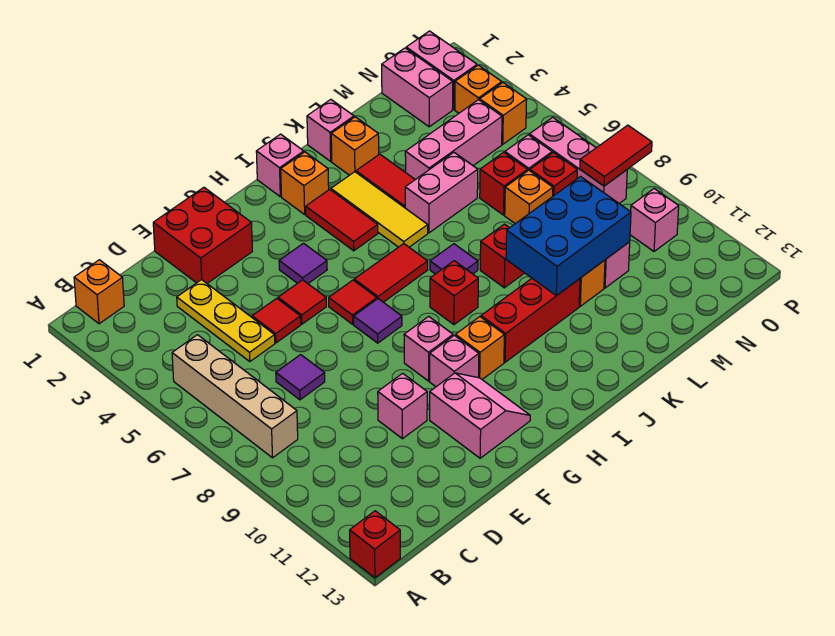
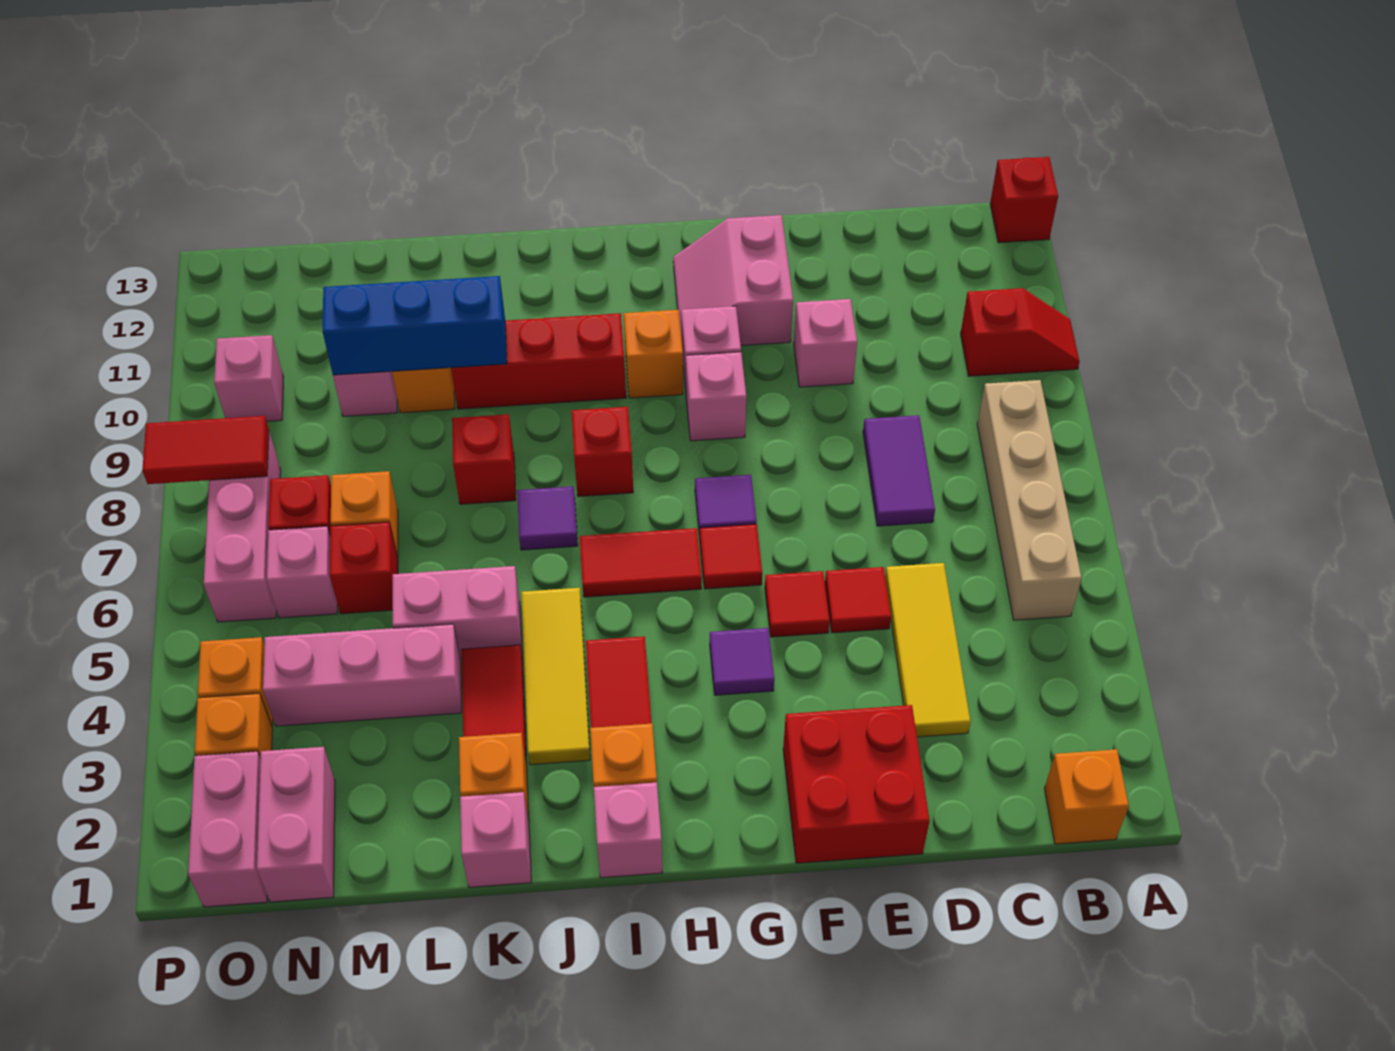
none -> red 1x2 slope [961,288,1079,376]
yellow 1x3 plate [177,280,275,362] -> yellow 1x3 tile [885,563,971,737]
purple 1x1 tile [276,355,325,400] -> purple 1x2 tile [863,415,935,526]
blue 2x3 brick [506,177,631,296] -> blue 1x3 brick [323,276,507,375]

